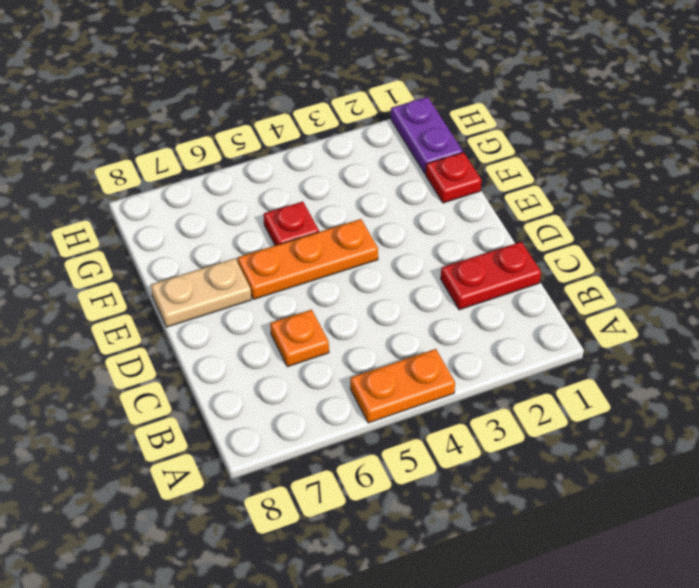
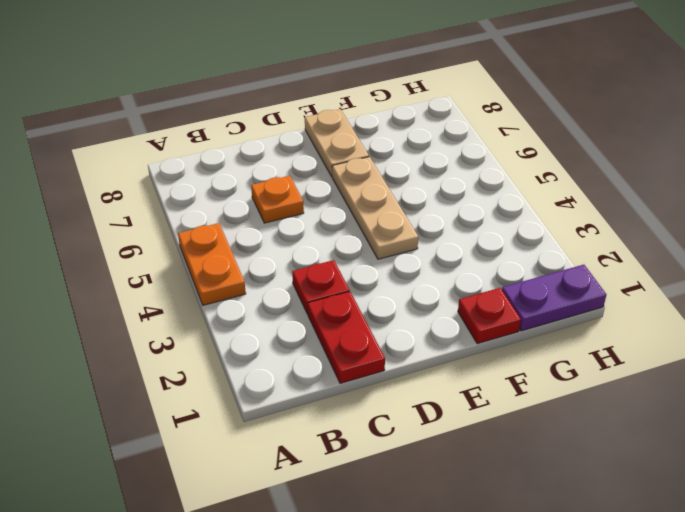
orange 1x3 plate [237,219,378,299] -> tan 1x3 plate [332,157,418,259]
red 1x1 plate [264,202,319,246] -> red 1x1 plate moved to [292,260,350,314]

